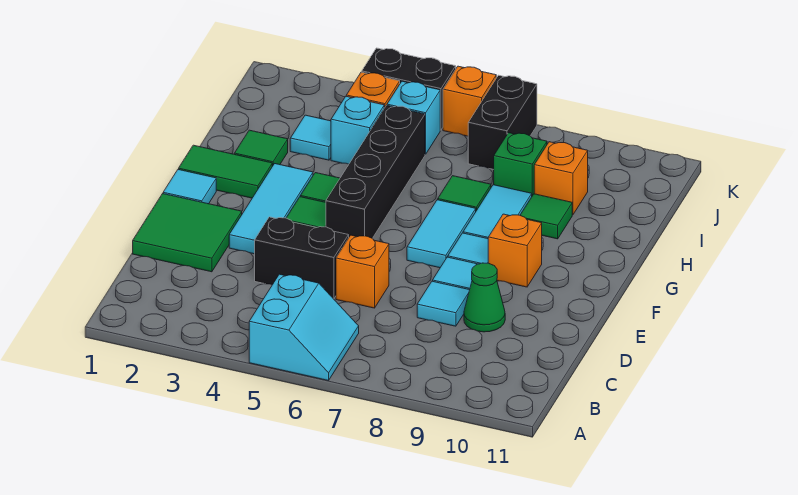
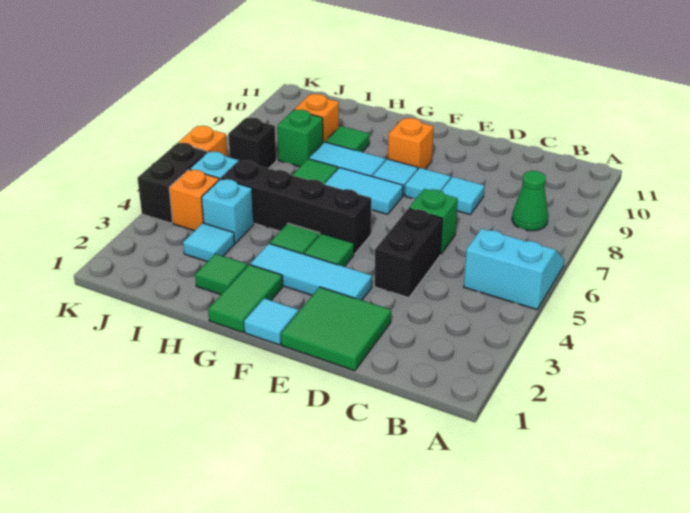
orange 1x1 brick [336,235,389,308] -> green 1x1 brick [409,189,458,254]
green 1x1 cone [464,263,505,332] -> green 1x1 cone moved to [512,171,548,231]
black 1x2 brick [468,75,537,170] -> black 1x1 brick [228,118,276,169]

